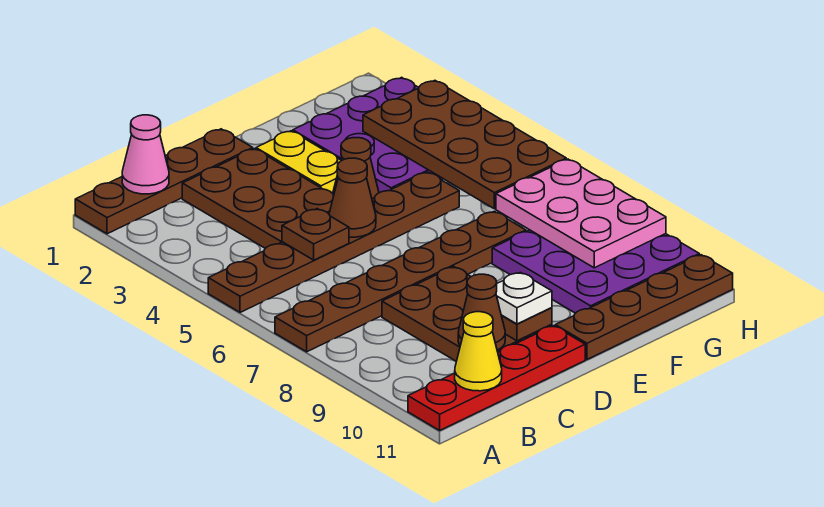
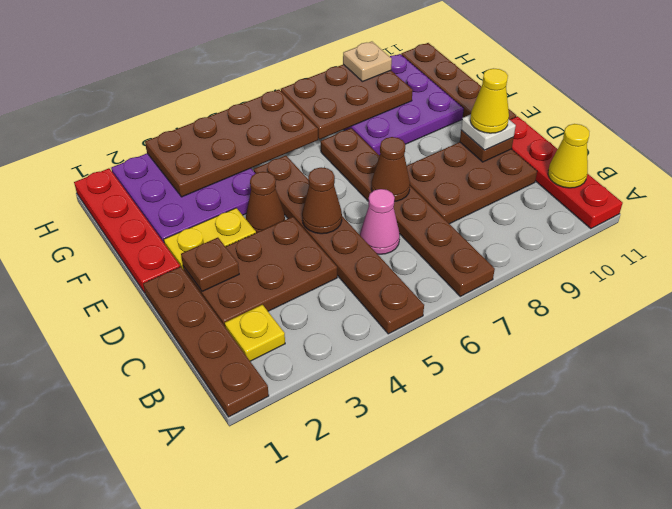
pink 1x1 cone [122,115,169,194] -> pink 1x1 cone moved to [360,189,400,254]
none -> yellow 1x1 plate [225,305,285,361]
brown 1x1 plate [282,209,349,260] -> brown 1x1 plate moved to [181,238,239,291]
brown 1x1 cone [458,274,505,350] -> brown 1x1 cone moved to [371,137,410,201]
none -> yellow 1x1 cone [470,68,509,133]
none -> red 1x4 plate [74,168,180,293]
pink 2x3 plate [496,159,666,268] -> brown 2x3 plate [281,64,413,139]
none -> tan 1x1 plate [343,42,392,82]

